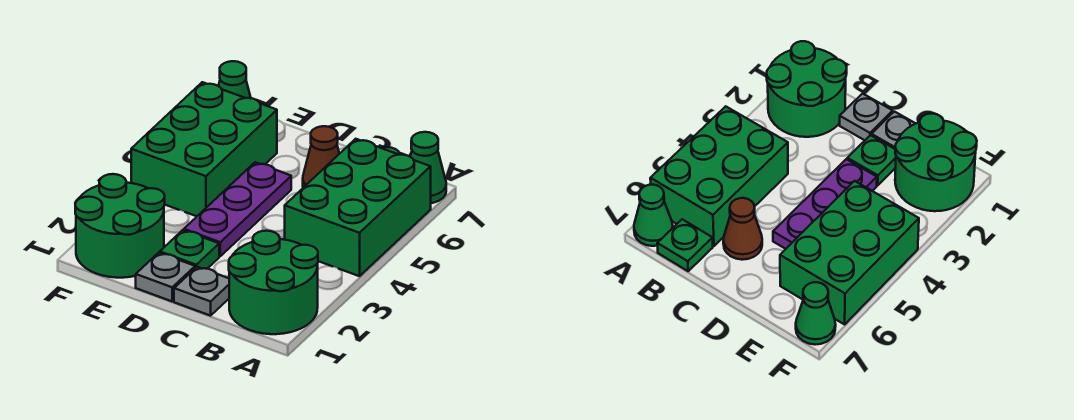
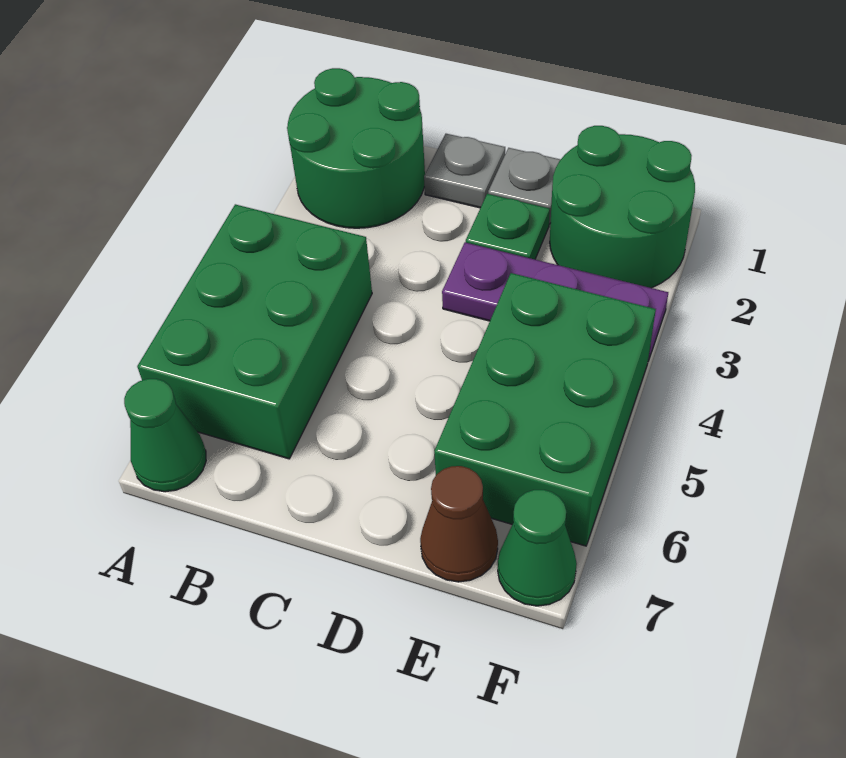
green 1x1 plate [657,219,713,271] -> none
brown 1x1 cone [303,126,339,188] -> brown 1x1 cone moved to [420,466,498,582]
purple 1x3 plate [184,162,291,256] -> purple 1x3 plate turned to [442,242,668,361]

